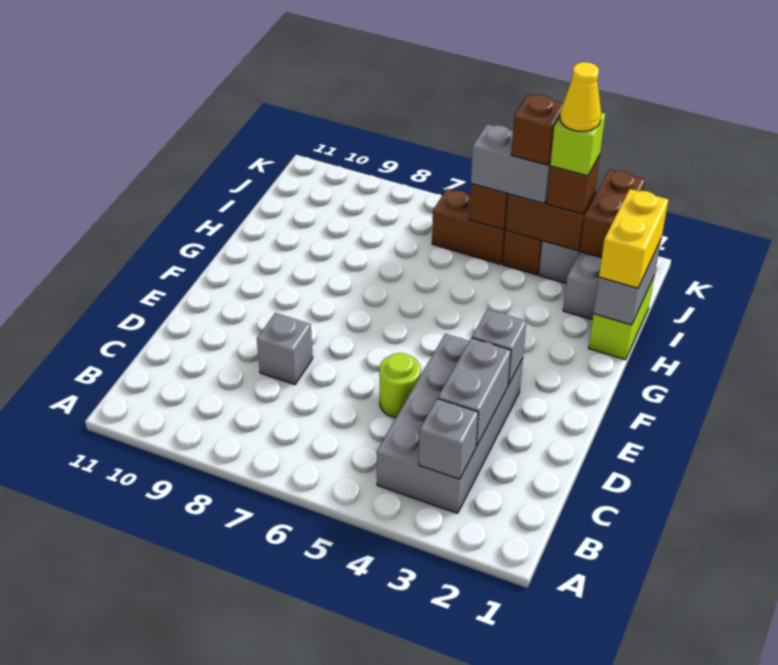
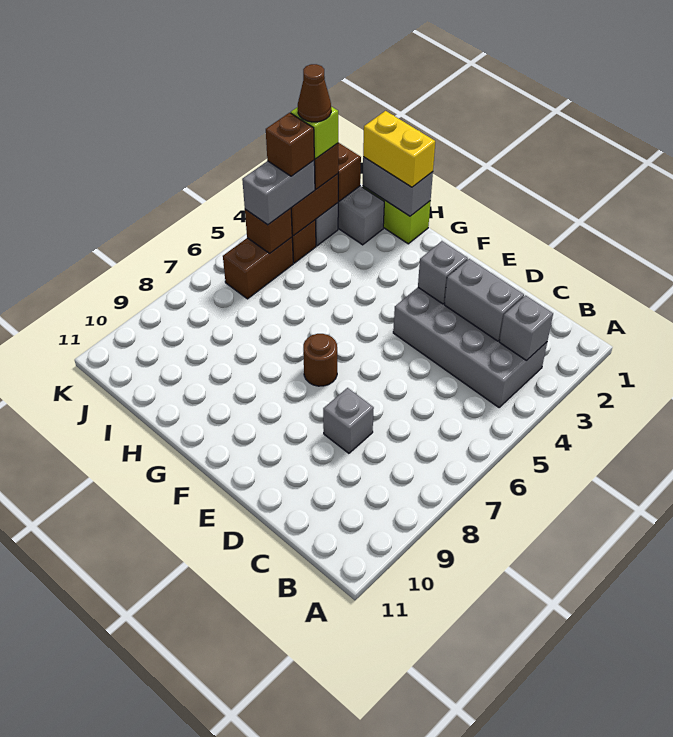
lime 1x1 round brick [379,353,420,418] -> none
none -> brown 1x1 round brick [303,334,337,386]
yellow 1x1 cone [560,62,601,131] -> brown 1x1 cone [298,64,331,122]

